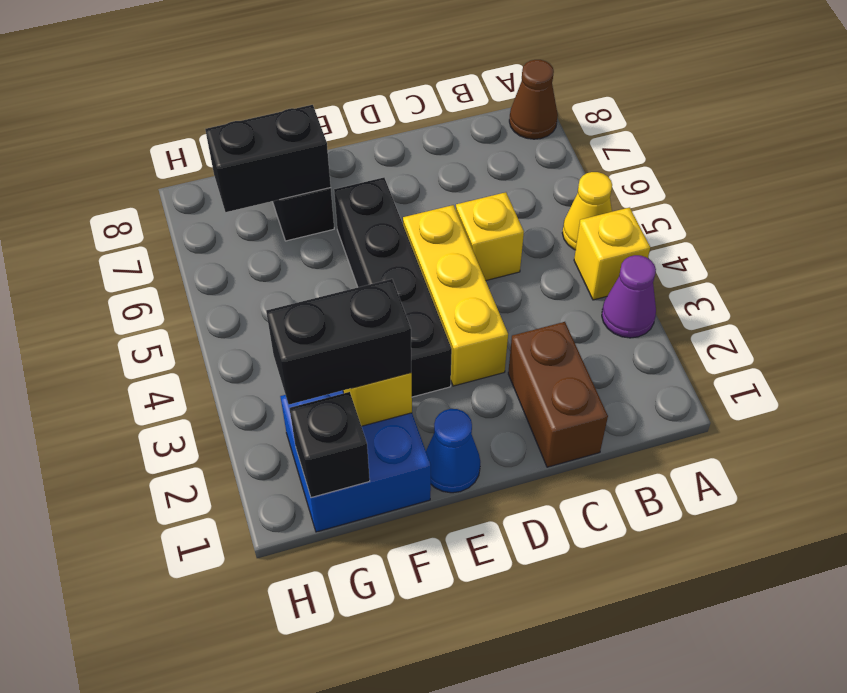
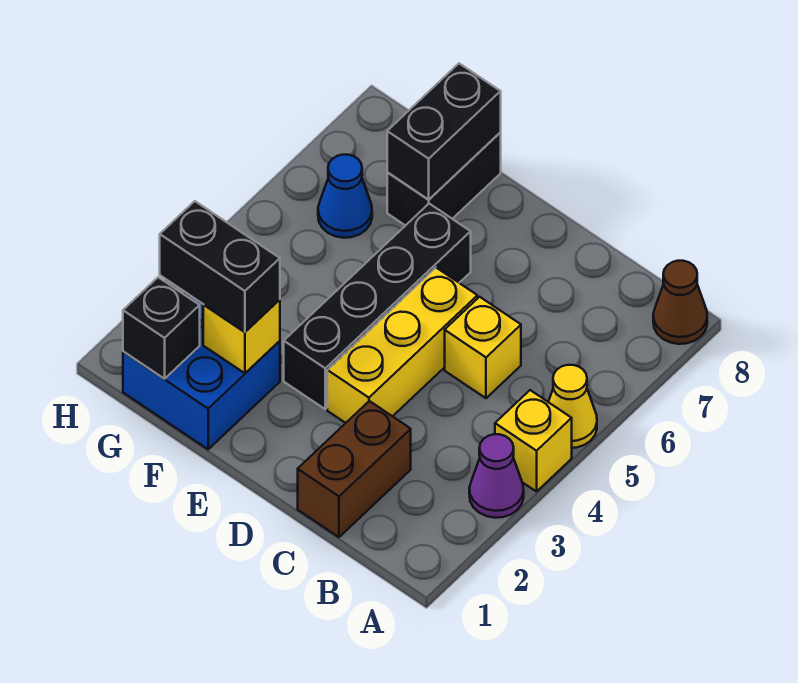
blue 1x1 cone [426,409,480,493] -> blue 1x1 cone moved to [318,155,372,238]
black 1x2 brick [205,105,331,212] -> black 1x2 brick turned to [387,64,501,199]

